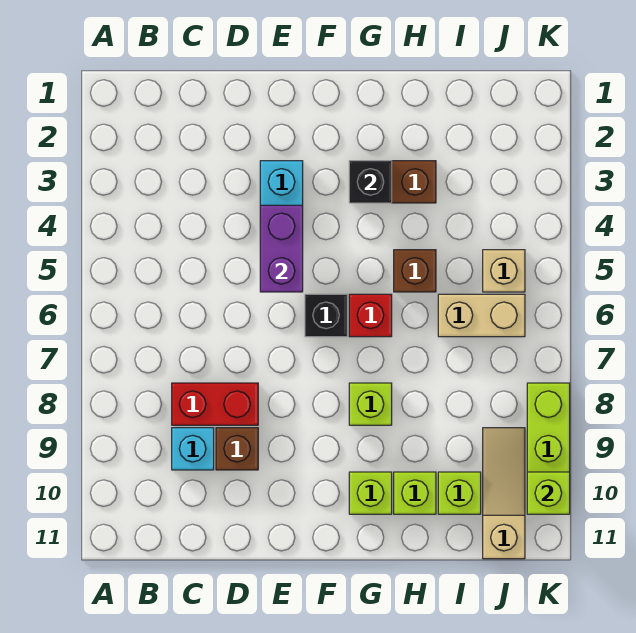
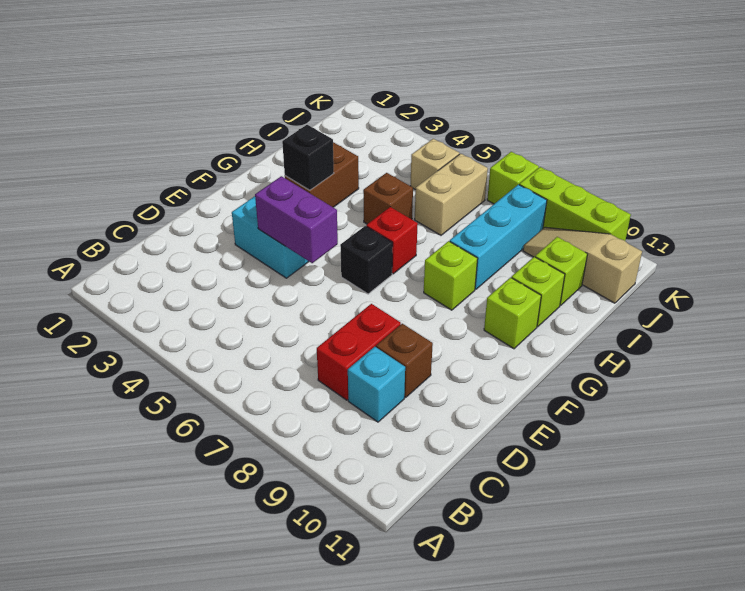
none -> cyan 1x3 brick [450,185,547,289]
lime 1x1 brick [527,472,570,514] -> lime 1x1 brick moved to [487,152,539,204]

